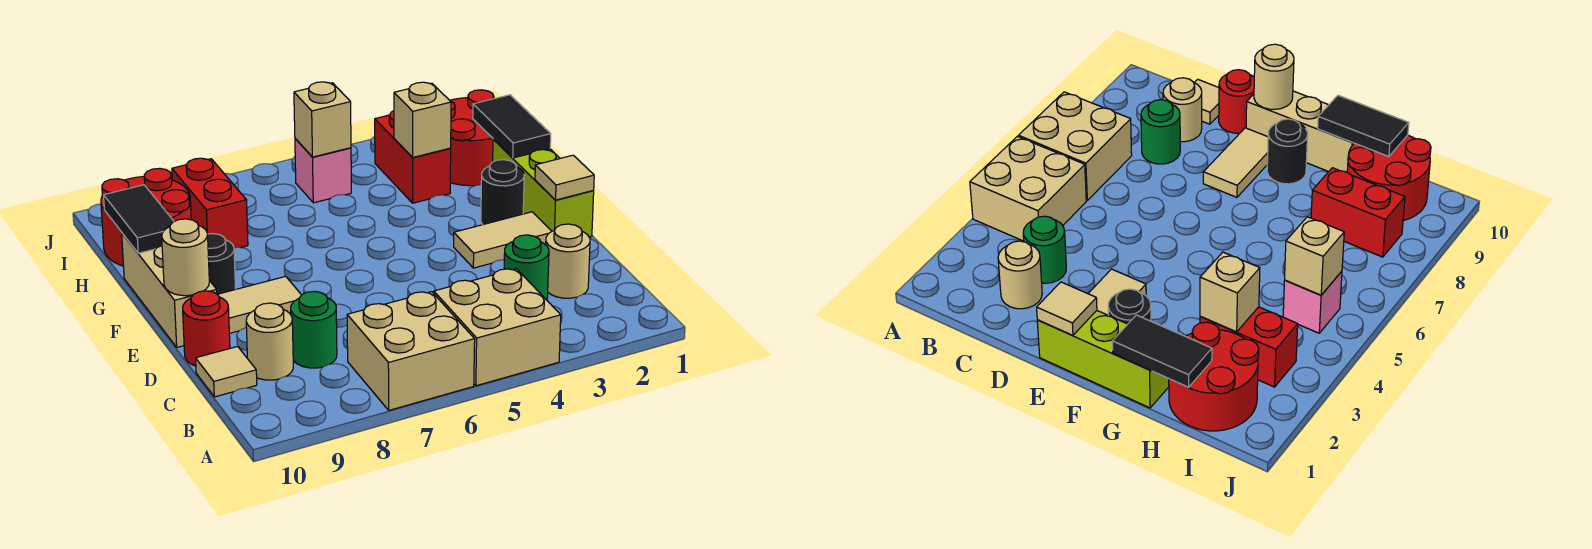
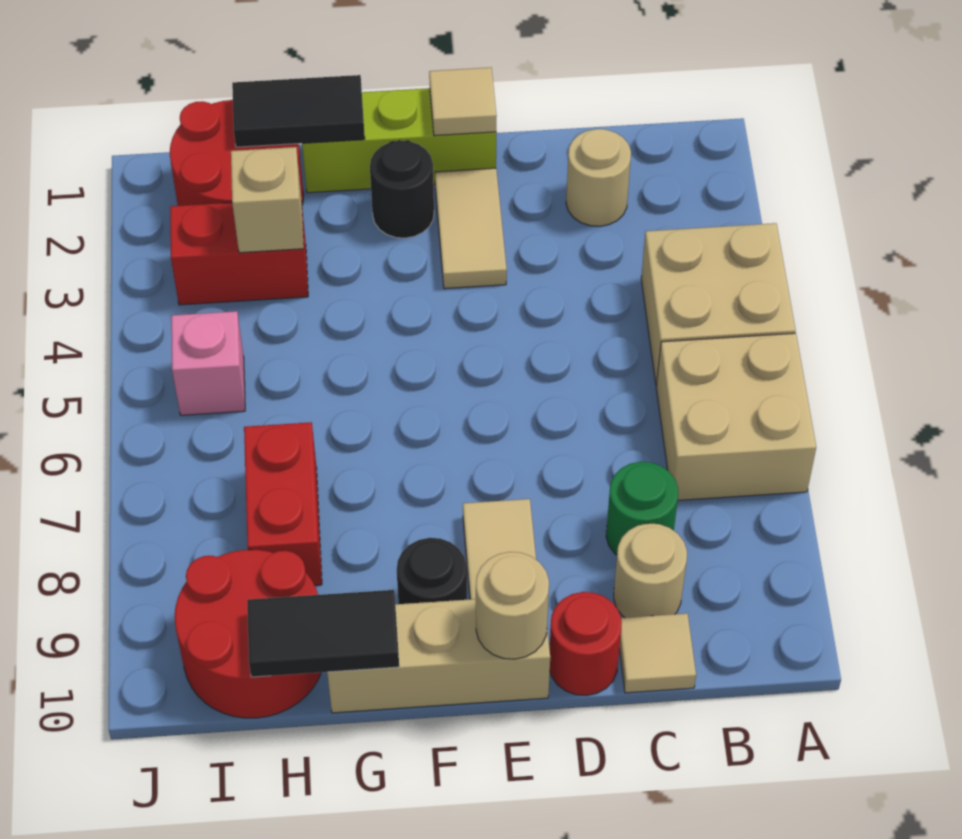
green 1x1 round brick [504,235,549,300] -> none
red 1x2 brick [172,158,248,248] -> red 1x2 brick turned to [244,422,322,585]
tan 1x1 brick [294,82,351,157] -> none

